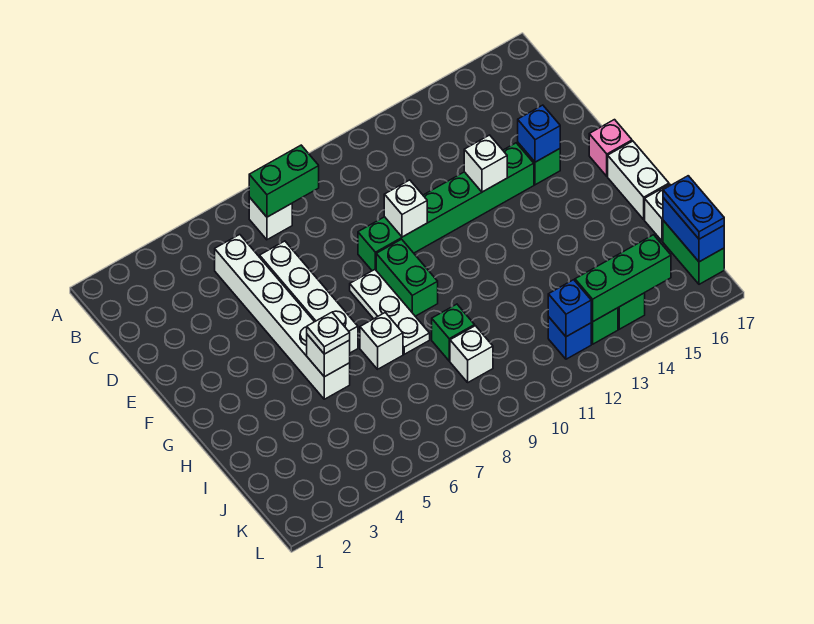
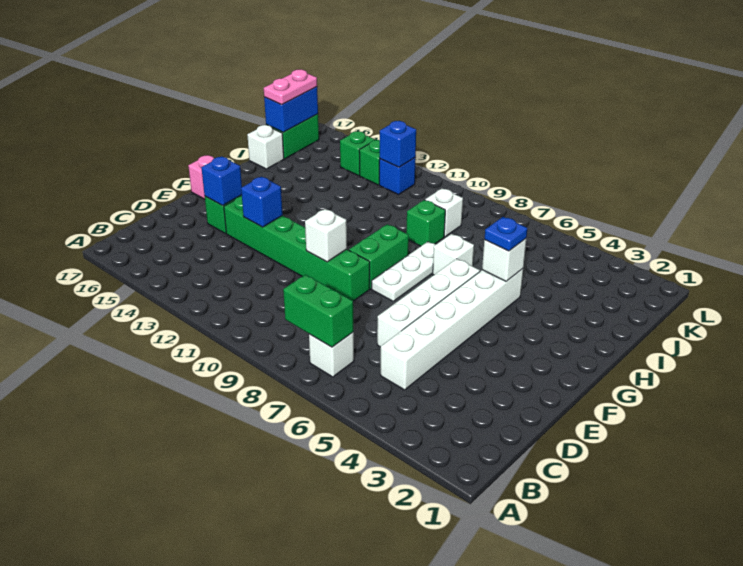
white 1x1 brick [464,135,507,192] -> blue 1x1 brick [241,177,283,227]
white 1x2 brick [608,141,669,219] -> none
white 1x1 plate [307,312,350,354] -> blue 1x1 plate [484,217,527,251]
blue 1x2 plate [663,176,724,239] -> pink 1x2 plate [264,70,317,105]
green 1x3 brick [575,235,671,322] -> none

